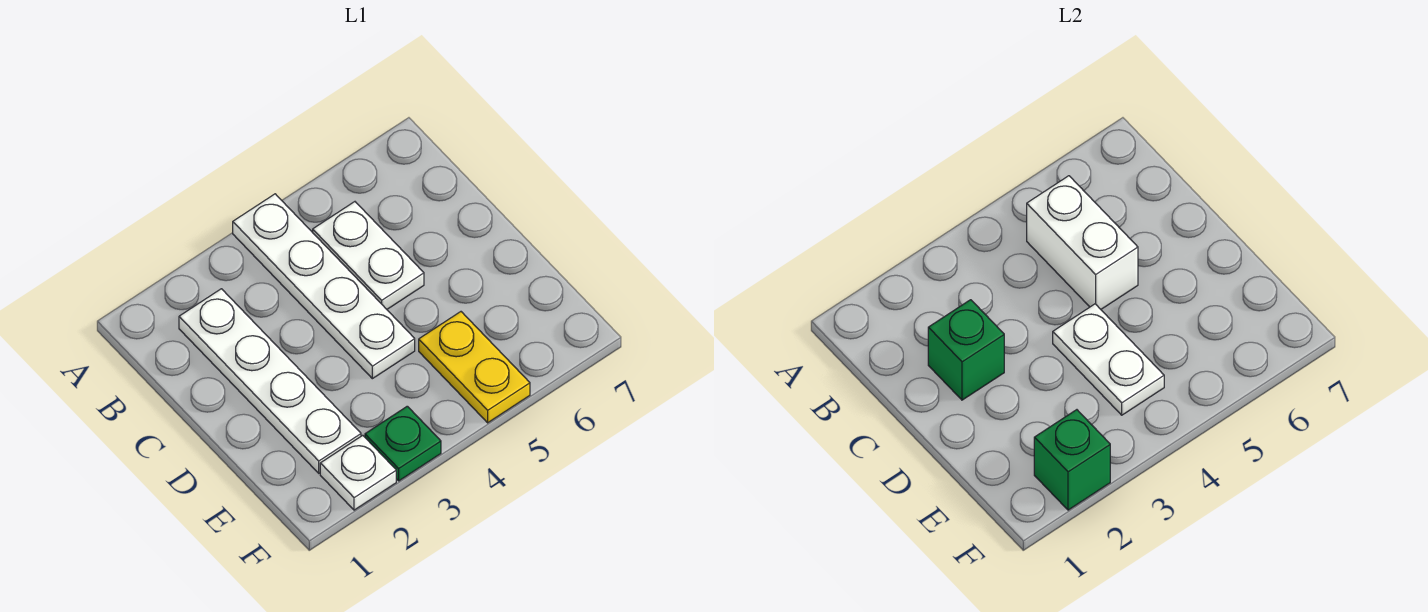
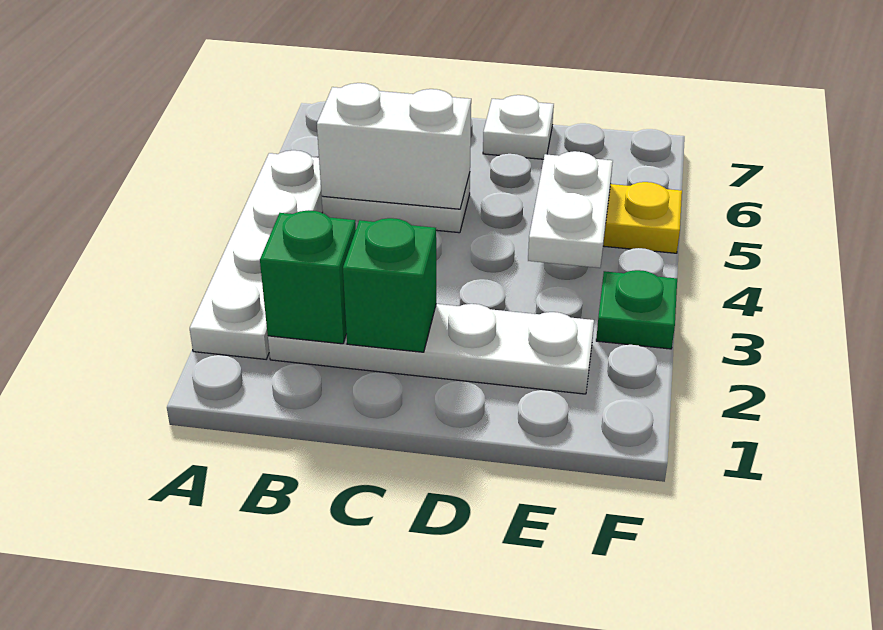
white 1x4 plate [233,194,415,379] -> white 1x4 plate turned to [190,150,323,359]
white 1x2 plate [1053,304,1164,415] -> white 1x2 plate turned to [528,151,613,268]
white 1x1 plate [320,435,396,510] -> white 1x1 plate moved to [483,95,554,159]
green 1x1 brick [1034,410,1110,510] -> green 1x1 brick moved to [260,210,356,344]

